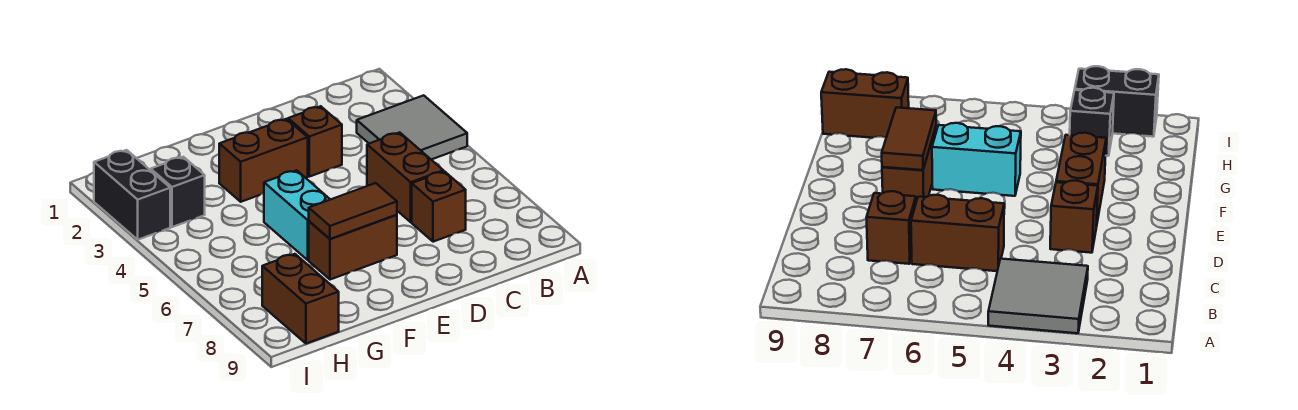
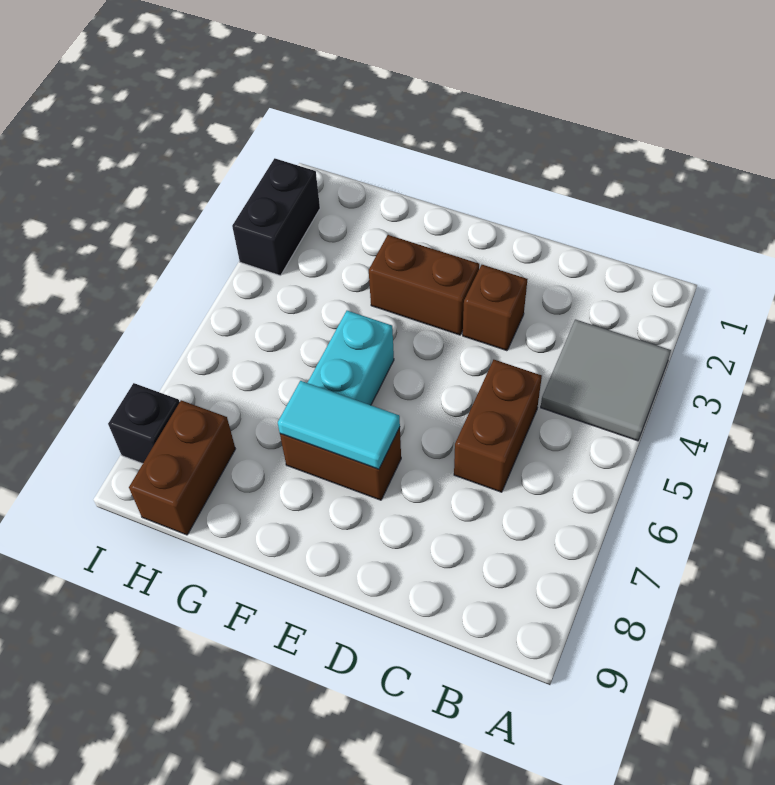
brown 1x1 brick [412,171,466,242] -> none
brown 1x2 tile [309,183,397,239] -> cyan 1x2 tile [278,381,400,469]
black 1x1 brick [151,157,205,227] -> black 1x1 brick moved to [108,383,180,464]

